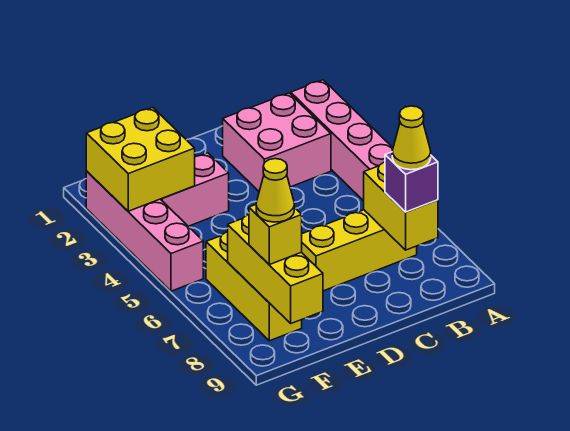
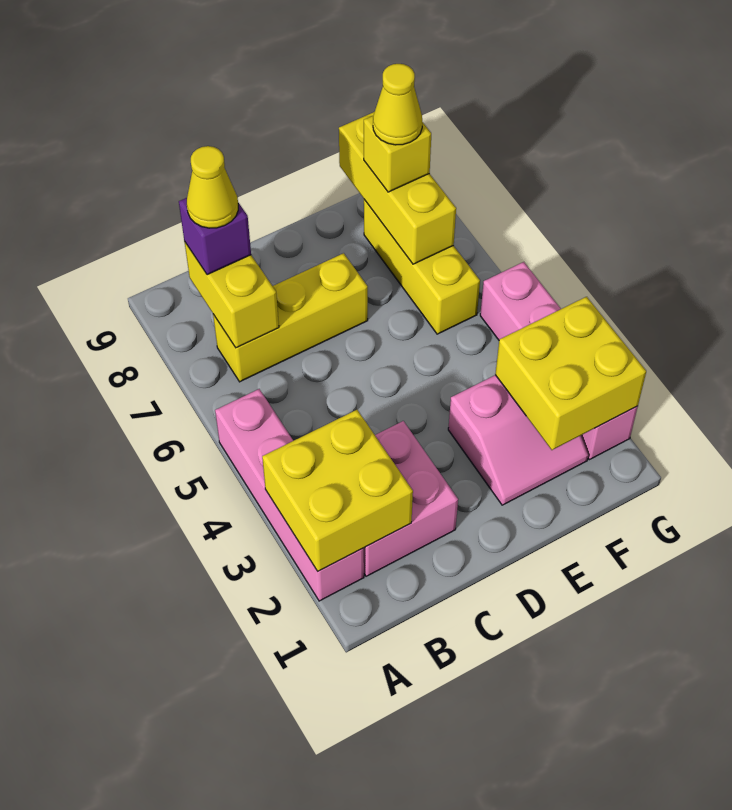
none -> yellow 2x2 brick [262,410,413,571]

